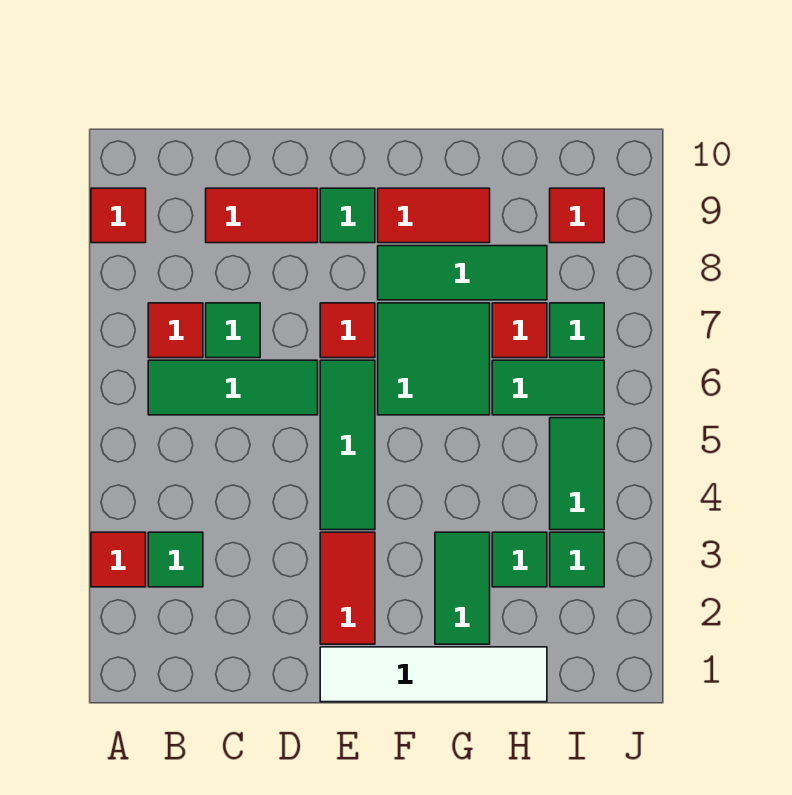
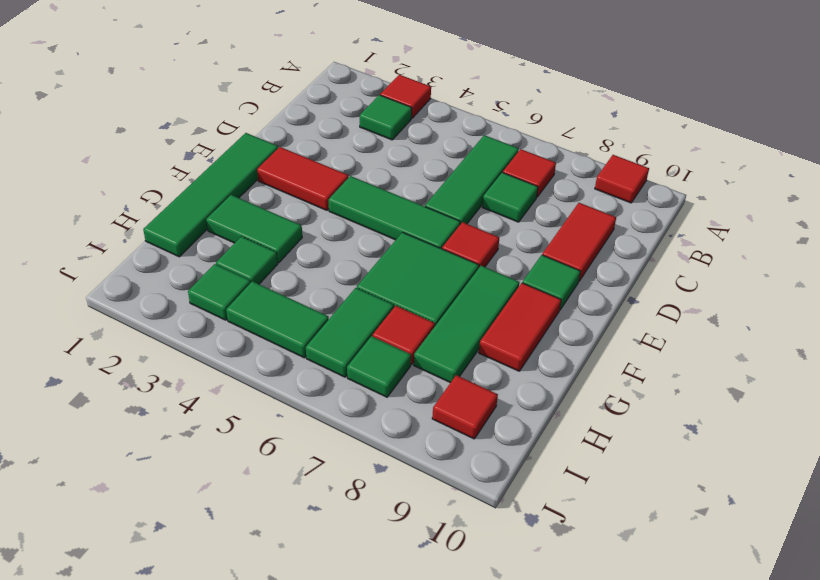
white 1x4 tile [320,647,547,702] -> green 1x4 tile [143,133,278,257]

